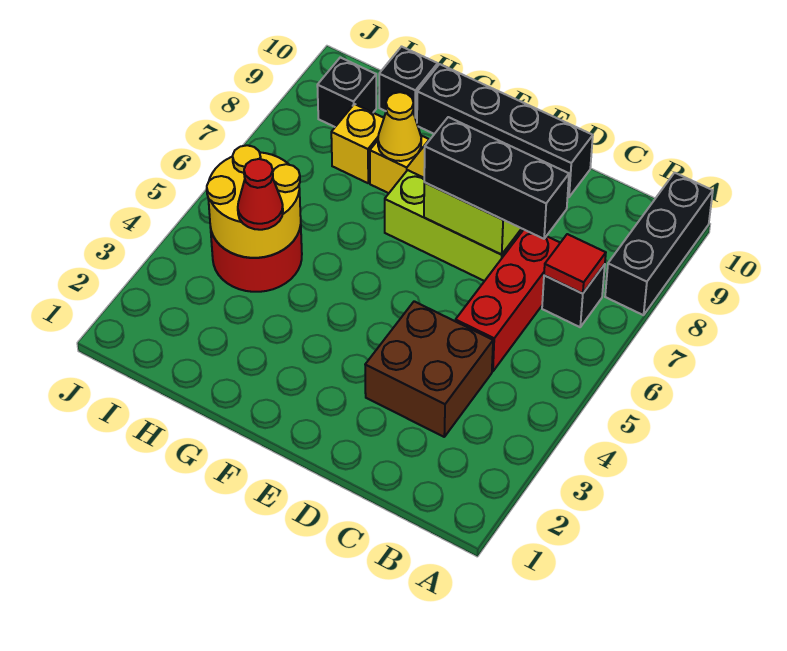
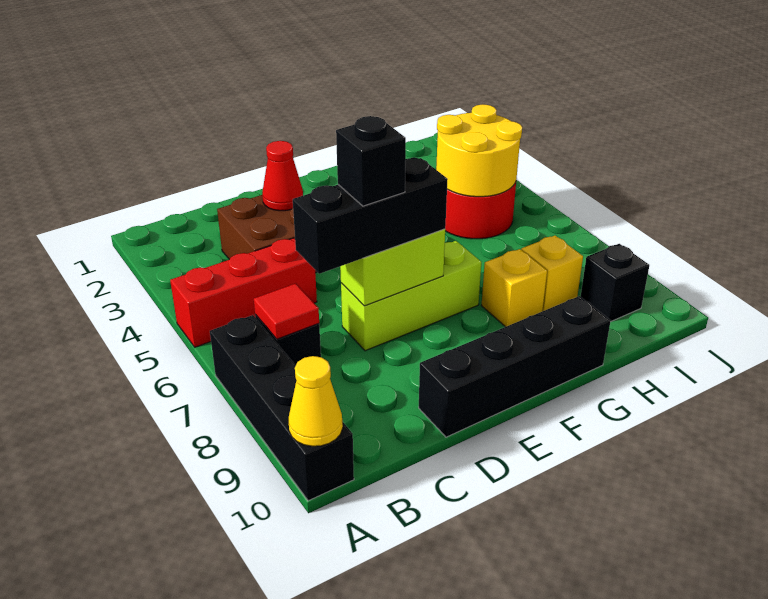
black 1x3 brick [605,173,713,315] -> black 1x4 brick [210,315,354,501]
red 1x3 brick [455,230,560,371] -> red 1x3 brick turned to [170,238,317,347]
yellow 1x1 cone [378,92,421,161] -> yellow 1x1 cone moved to [289,356,343,446]
red 1x1 cone [238,159,283,230] -> red 1x1 cone moved to [262,141,303,211]
black 1x1 brick [379,47,438,122] -> black 1x1 brick moved to [336,116,406,206]

